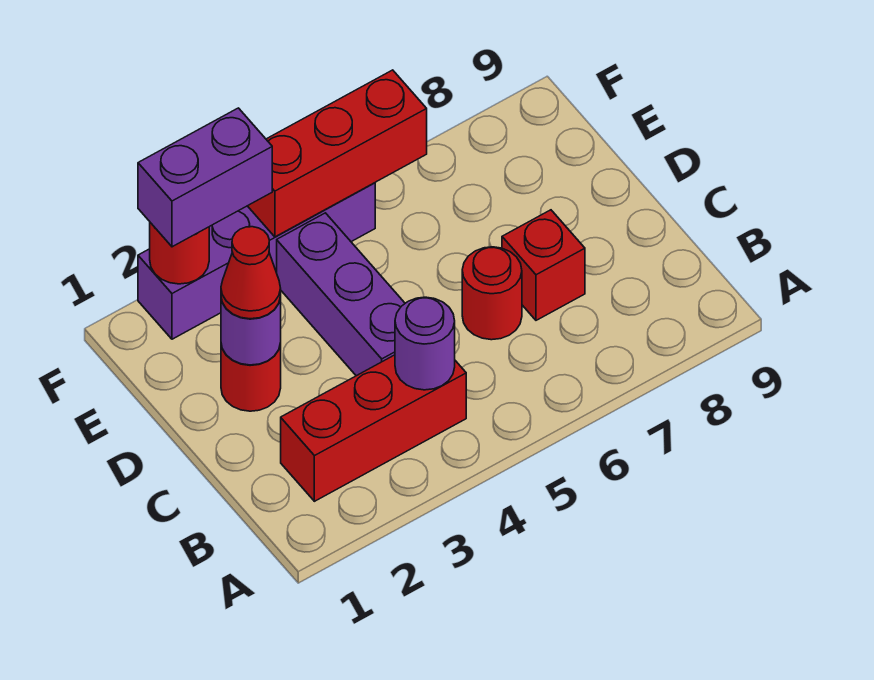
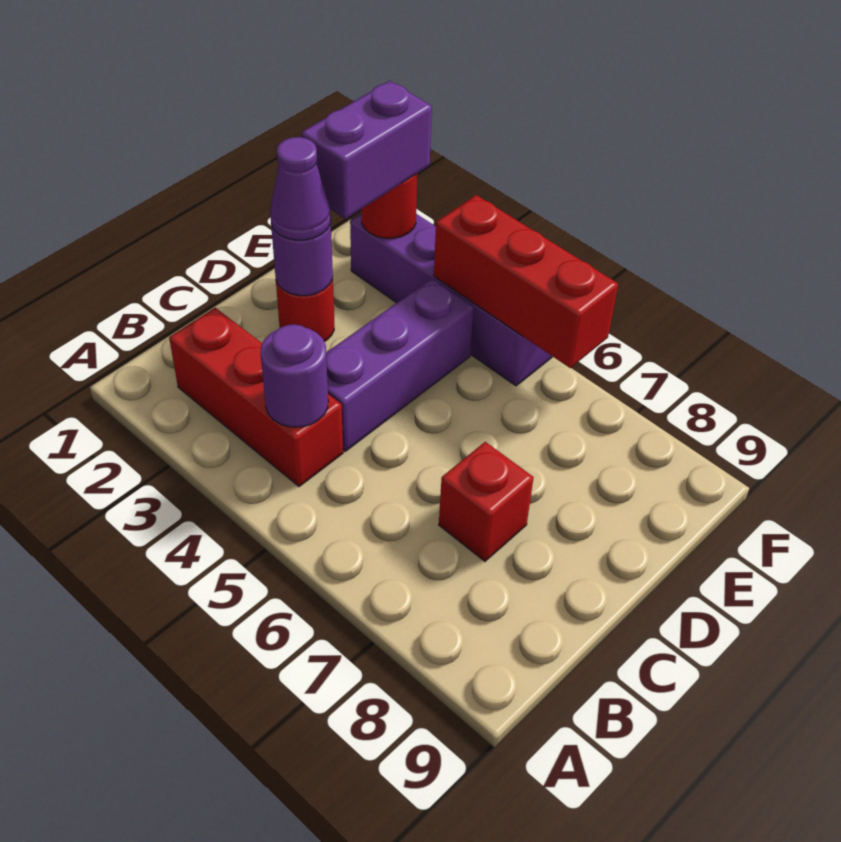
red 1x1 round brick [462,247,522,340] -> none
red 1x1 cone [221,227,281,319] -> purple 1x1 cone [270,137,331,240]
purple 1x2 brick [138,108,272,247] -> purple 1x2 brick turned to [301,81,432,219]

